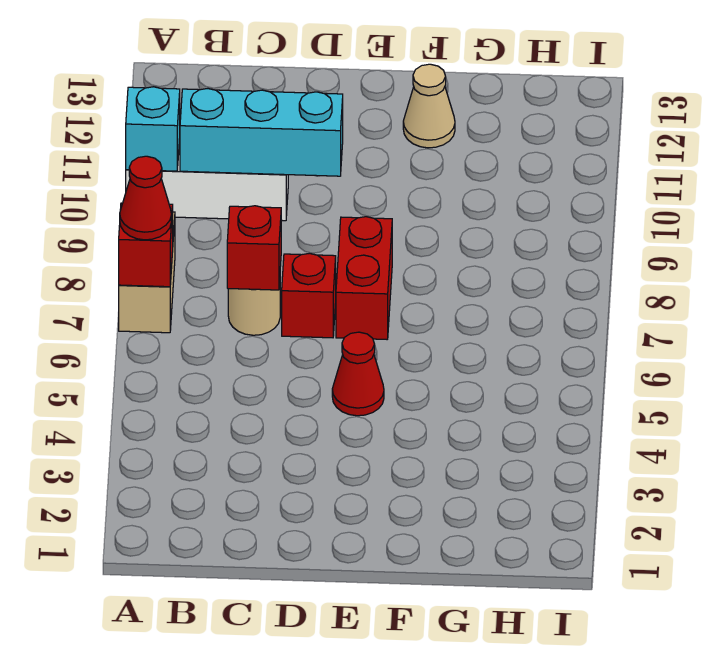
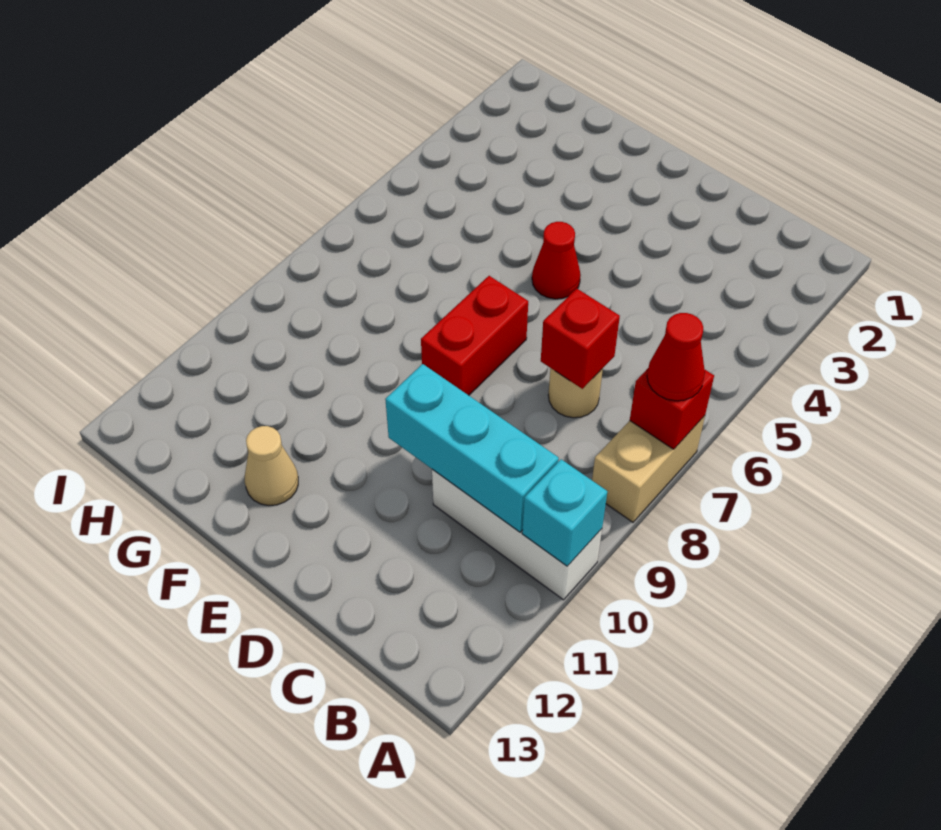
red 1x1 brick [282,253,336,338] -> none

